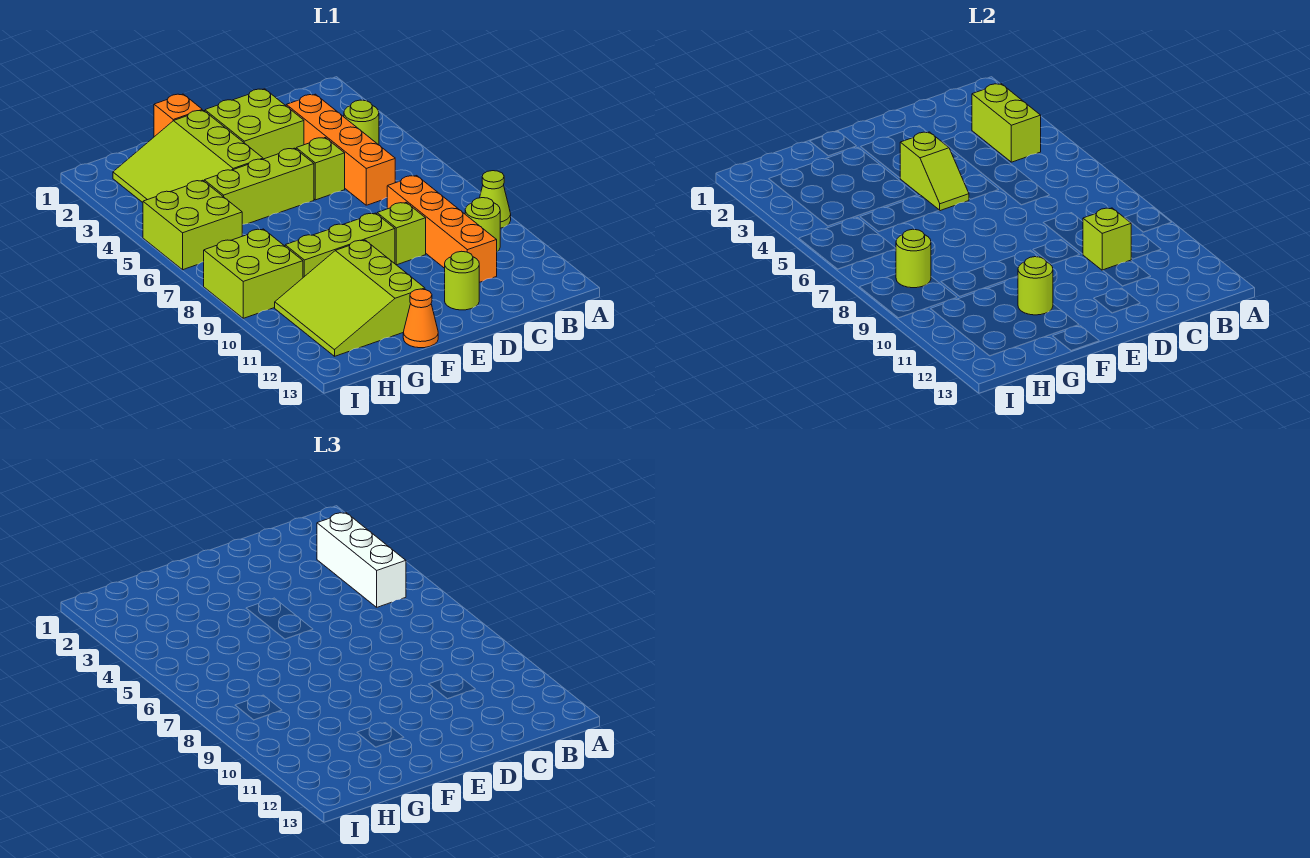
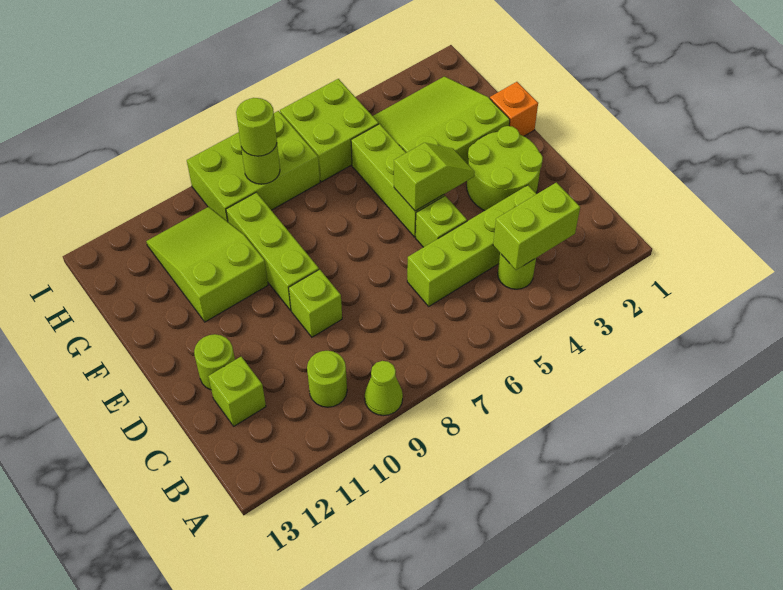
white 1x3 brick [317,513,406,607] -> none
orange 1x4 brick [286,94,395,205] -> lime 1x4 brick [407,185,536,306]
orange 1x4 brick [387,176,497,283] -> none
lime 1x1 brick [1083,208,1131,270] -> lime 1x1 brick moved to [208,357,266,426]
lime 2x2 brick [205,89,304,159] -> lime 2x2 round brick [467,126,543,211]
lime 1x2 slope [900,132,969,211] -> lime 1x2 slope turned to [394,143,475,211]
lime 3x3 slope [275,240,425,356] -> lime 2x3 slope [146,207,268,322]
lime 1x1 round brick [1018,257,1053,315] -> lime 1x1 round brick moved to [236,98,277,156]
orange 1x1 cone [403,289,438,348] -> none
lime 2x2 brick [204,229,303,318] -> lime 2x3 brick [187,111,320,222]

